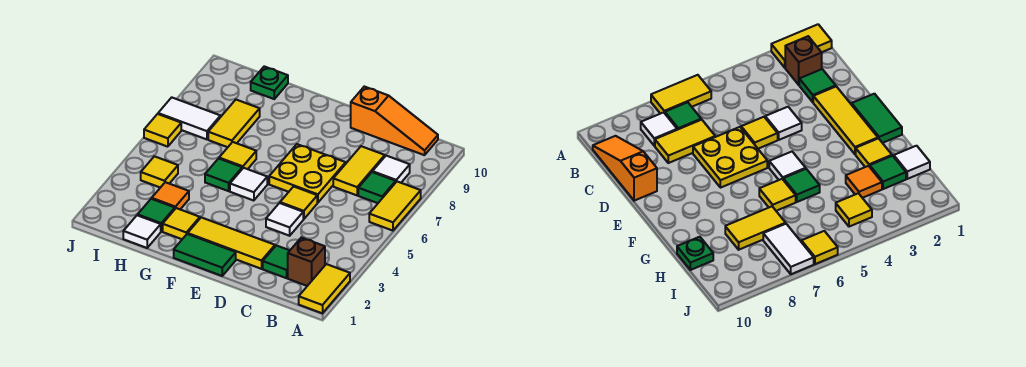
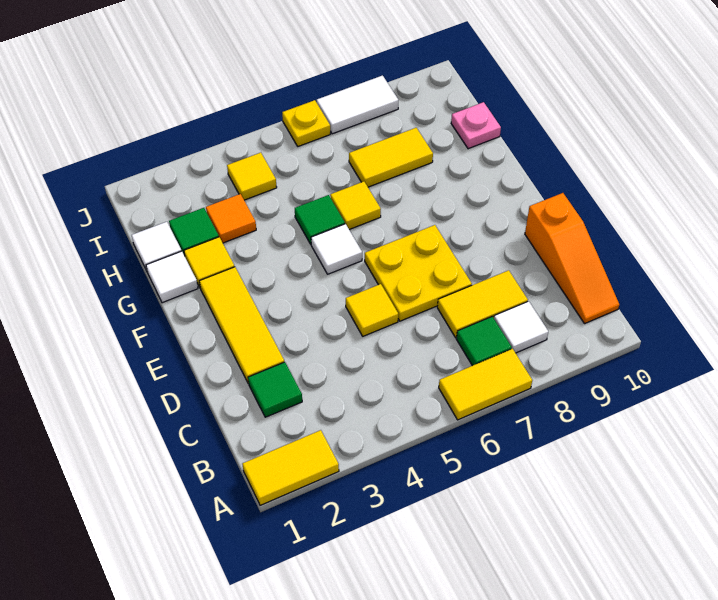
brown 1x1 brick [288,237,325,286] -> none
white 1x1 tile [266,203,303,236] -> white 1x1 tile moved to [146,251,198,303]
green 1x2 tile [174,234,236,276] -> none
green 1x1 plate [251,66,288,99] -> pink 1x1 plate [451,102,501,149]
white 1x2 tile [158,97,220,139] -> white 1x2 tile turned to [317,76,399,134]
yellow 1x1 tile [144,114,181,147] -> yellow 1x1 plate [282,100,330,146]

